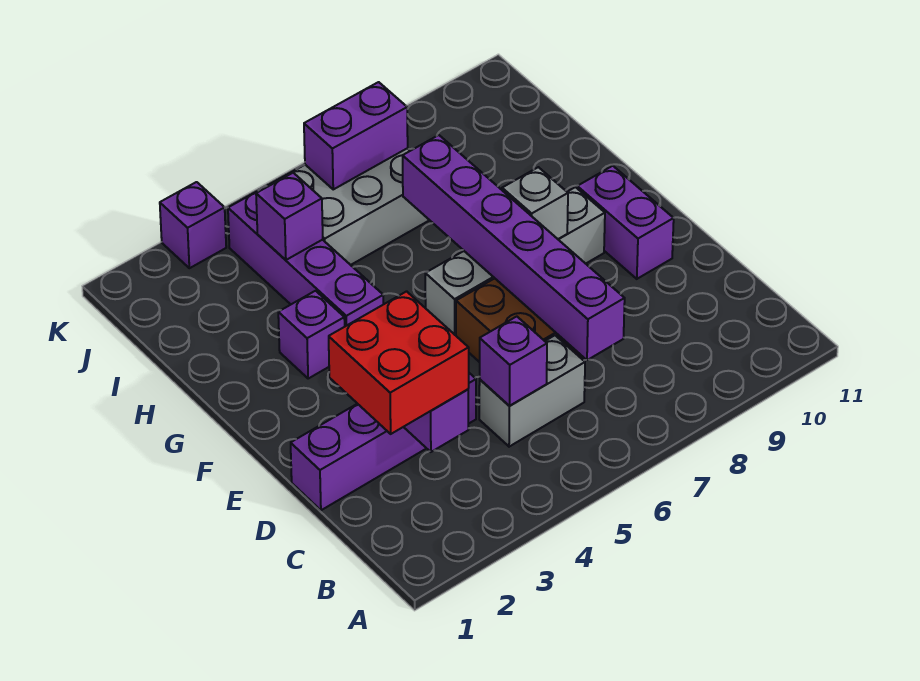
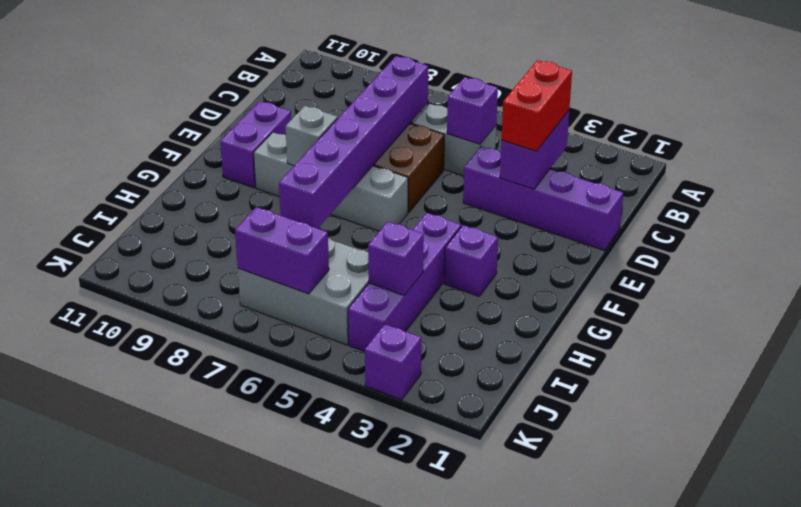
red 2x2 brick [329,291,469,434] -> red 1x2 brick [501,60,572,151]

